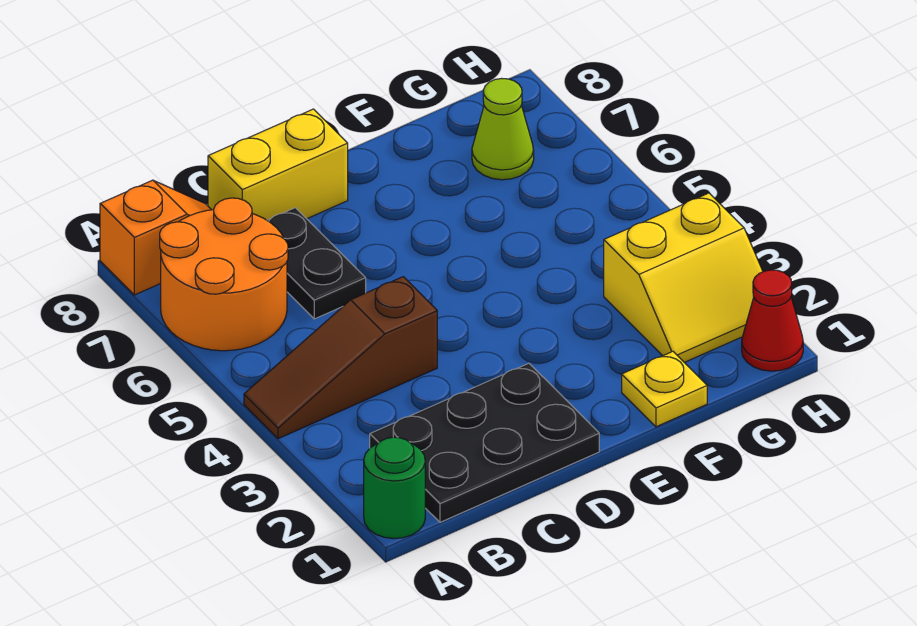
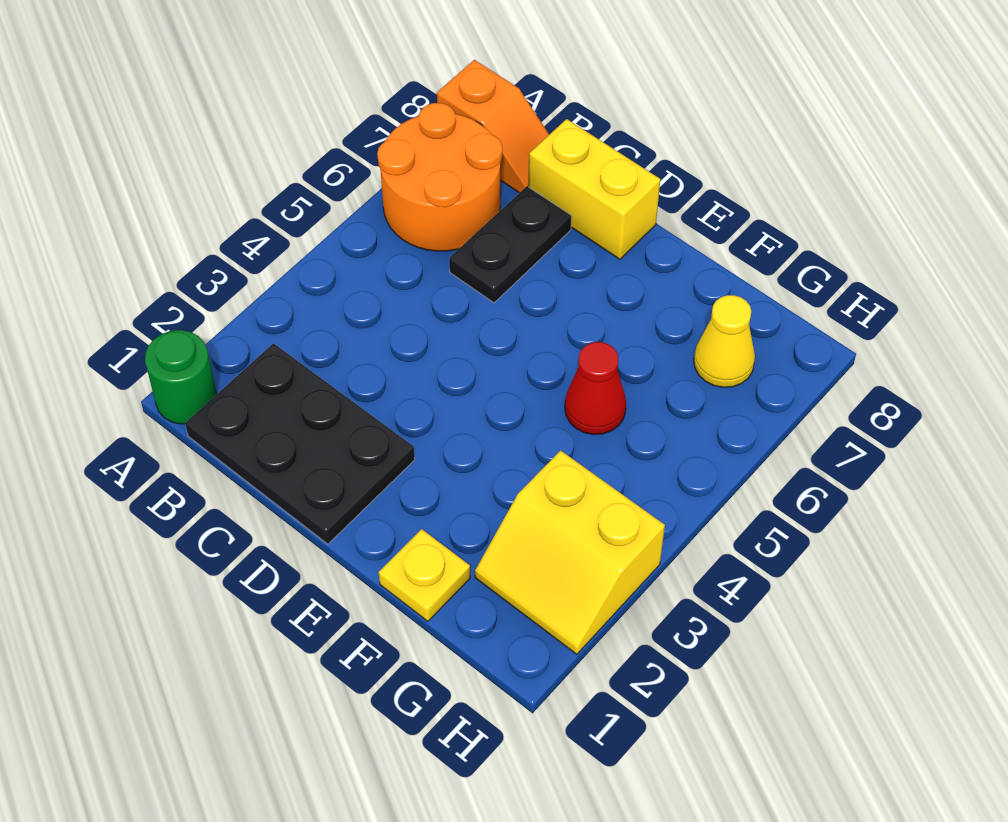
brown 1x3 slope [244,277,437,439] -> none
lime 1x1 cone [472,78,534,180] -> yellow 1x1 cone [694,295,755,387]
red 1x1 cone [742,270,803,371] -> red 1x1 cone moved to [565,342,626,435]

